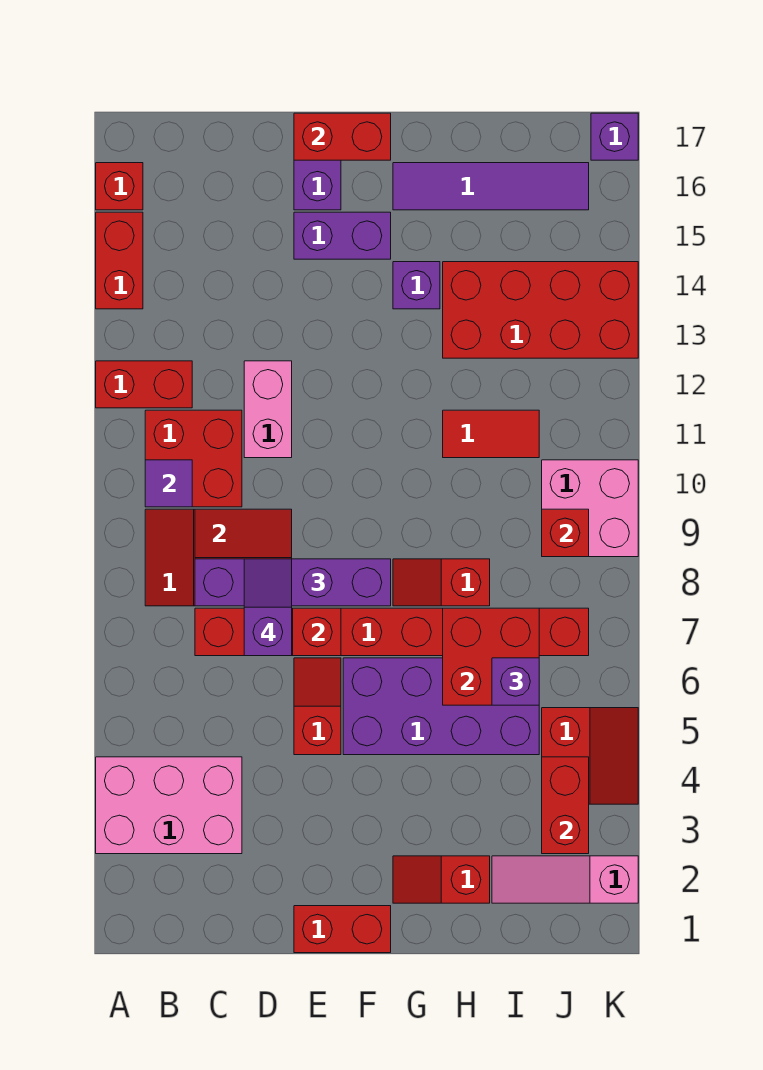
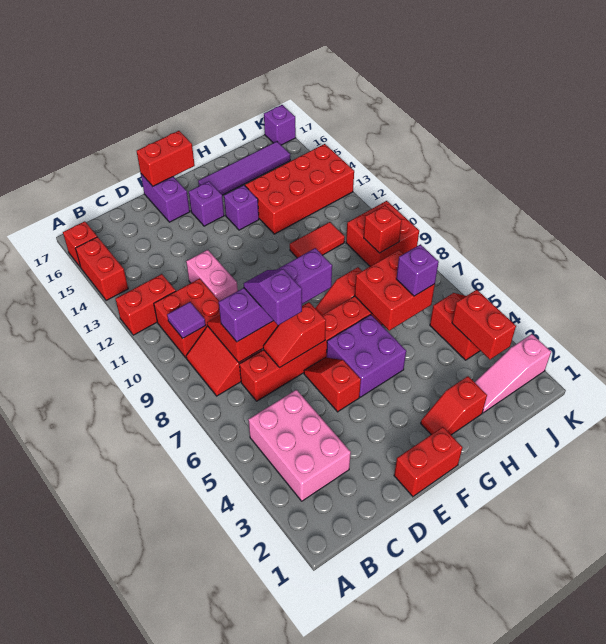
pink 2x3 brick [96,757,242,854] -> pink 2x3 brick turned to [248,390,351,501]
purple 1x2 brick [294,212,391,259] -> purple 1x1 brick [189,181,224,226]
purple 2x4 brick [343,658,539,755] -> purple 2x2 brick [327,315,406,397]
pink 2x2 brick [542,460,638,557] -> red 2x2 brick [346,201,419,266]

